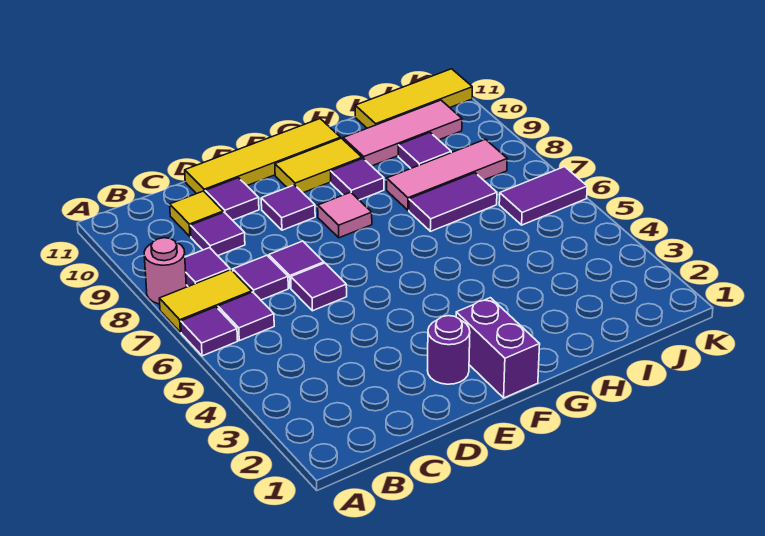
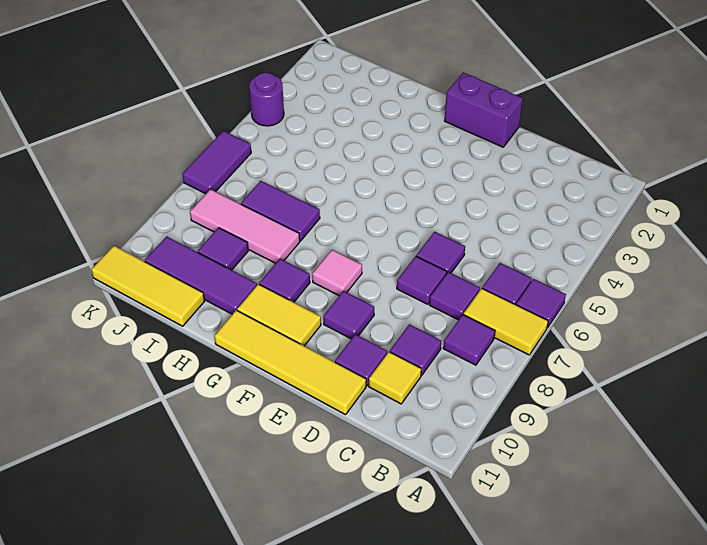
pink 1x1 round brick [144,238,186,304] -> none
purple 1x1 round brick [428,316,470,384] -> purple 1x1 round brick moved to [249,72,284,126]
purple 1x2 brick [456,298,540,398] -> purple 1x2 brick turned to [445,73,523,147]
pink 1x3 tile [343,100,462,166] -> purple 1x3 tile [145,237,257,314]
purple 1x2 tile [499,167,587,225] -> purple 1x2 tile turned to [183,131,251,194]

